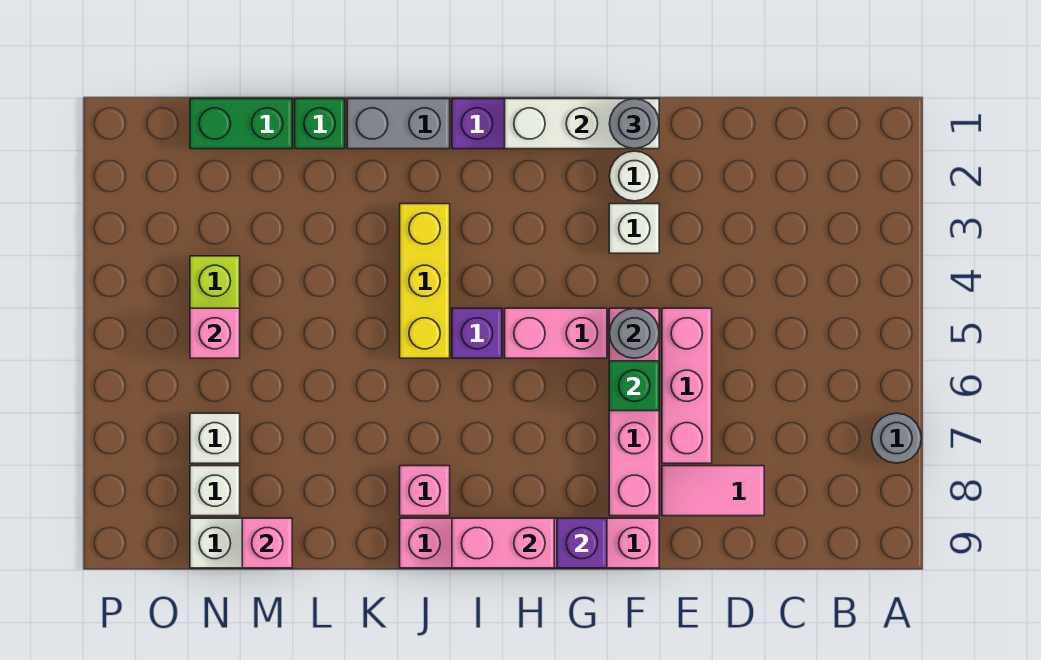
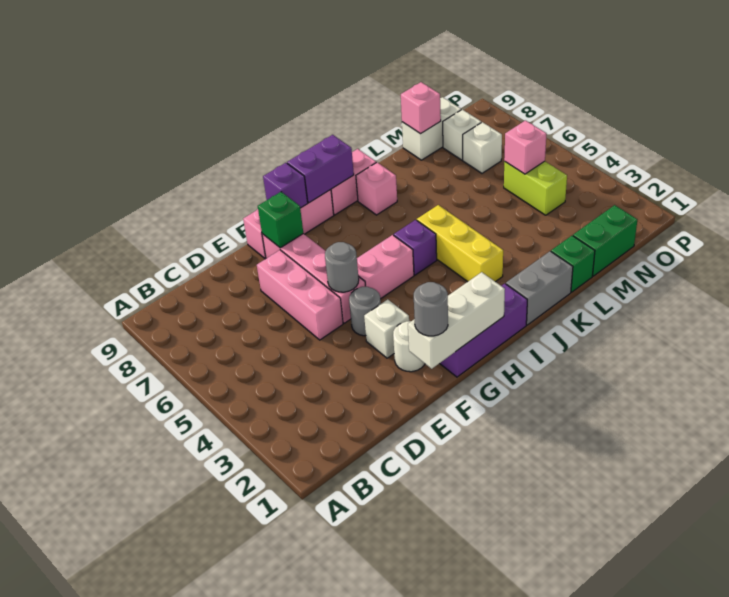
grey 1x1 round brick [872,413,922,463] -> grey 1x1 round brick moved to [349,287,381,336]
pink 1x2 tile [662,466,764,516] -> none
green 1x1 brick [609,361,659,411] -> green 1x1 brick moved to [258,192,303,248]
pink 1x2 brick [452,518,554,568] -> purple 1x2 brick [287,135,354,203]

